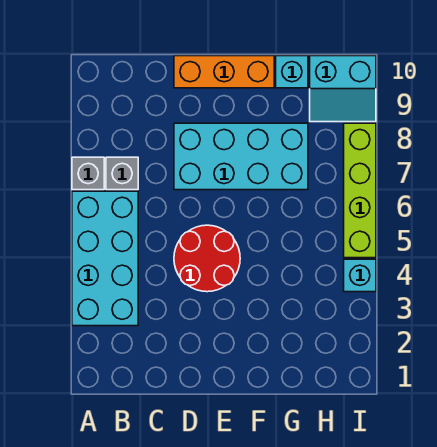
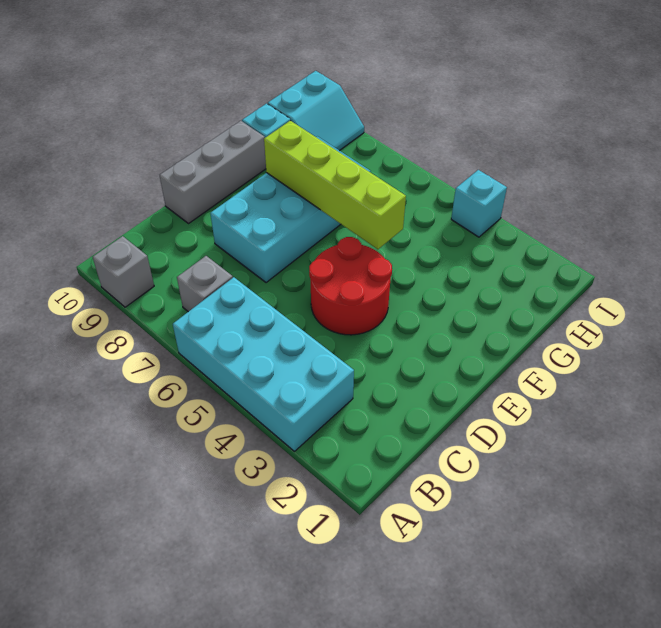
grey 1x1 brick [72,157,104,190] -> grey 1x1 brick moved to [93,236,154,307]
orange 1x3 brick [174,56,274,88] -> grey 1x3 brick [160,121,266,223]
lime 1x4 brick [344,123,376,258] -> lime 1x4 brick moved to [264,121,406,249]

